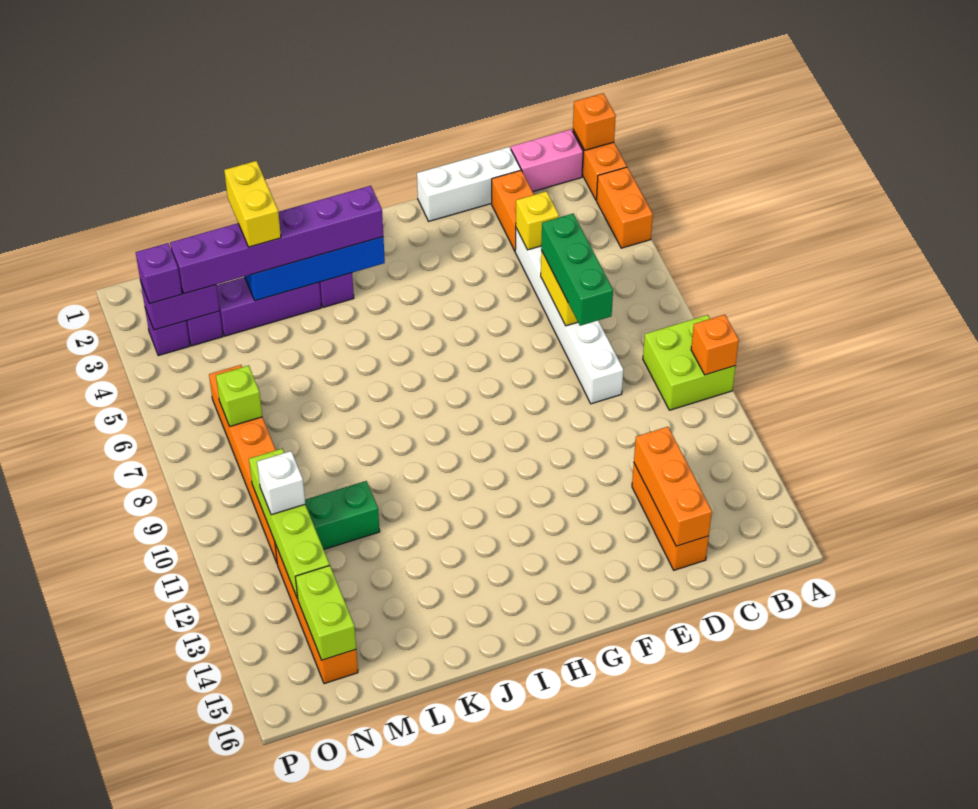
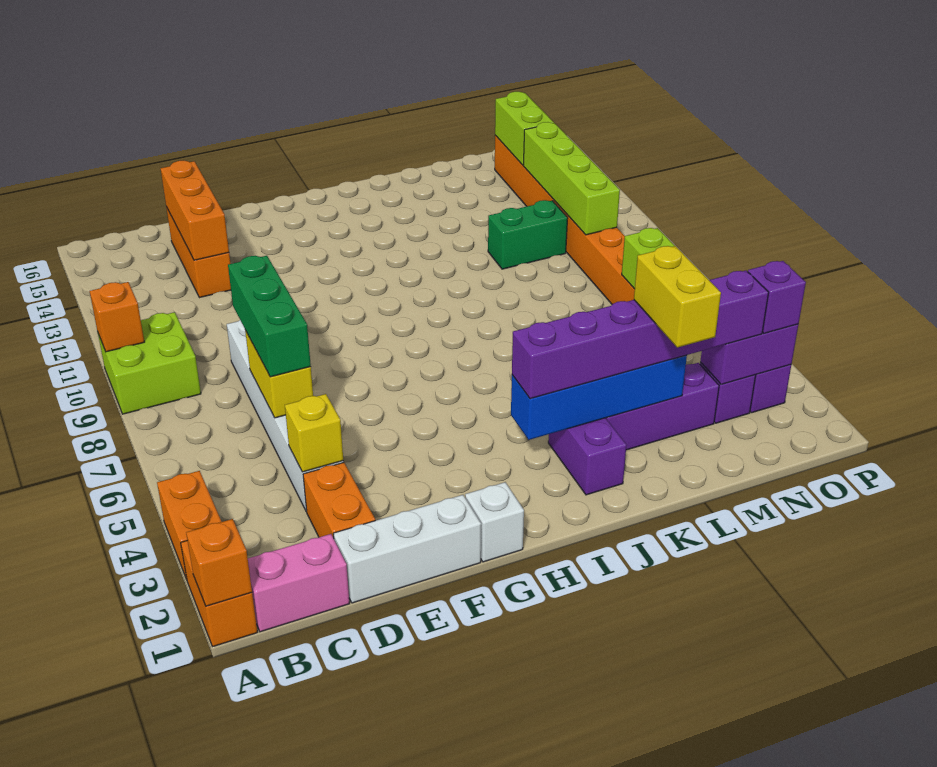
white 1x1 brick [257,451,305,515] -> white 1x1 brick moved to [465,482,524,562]

